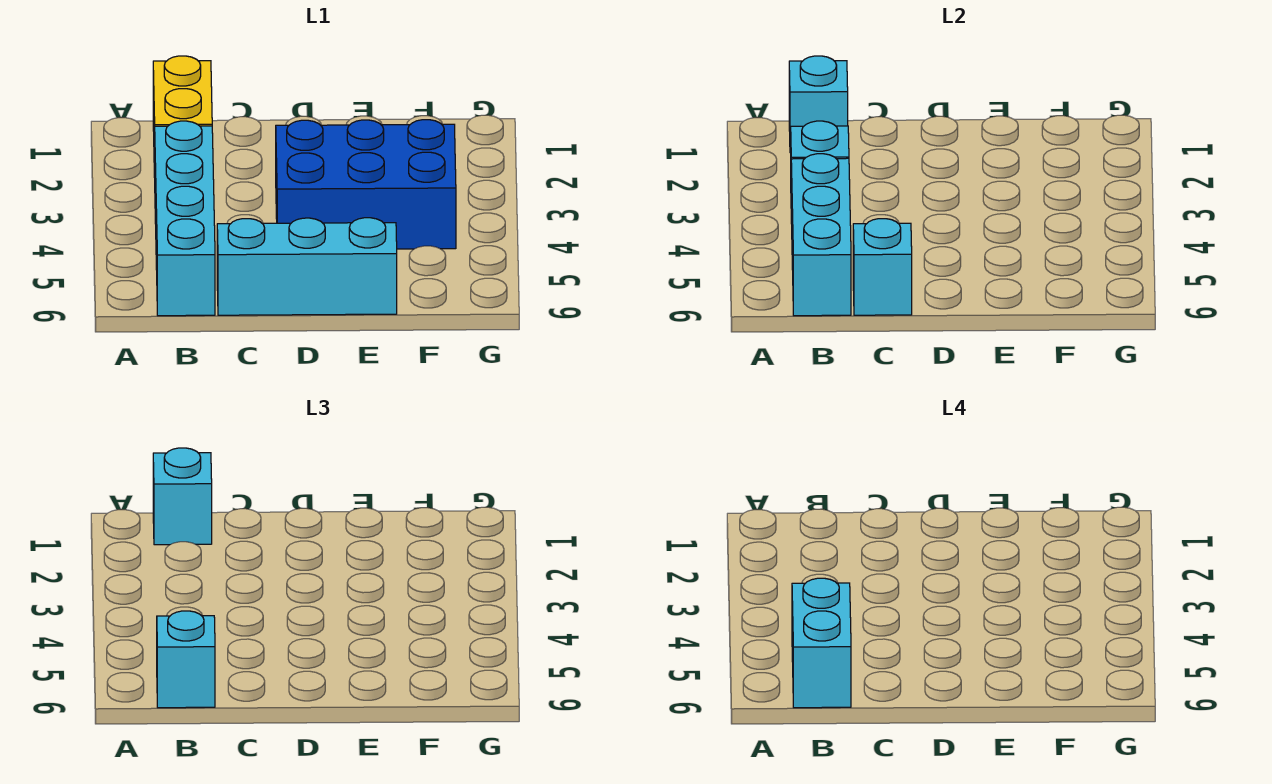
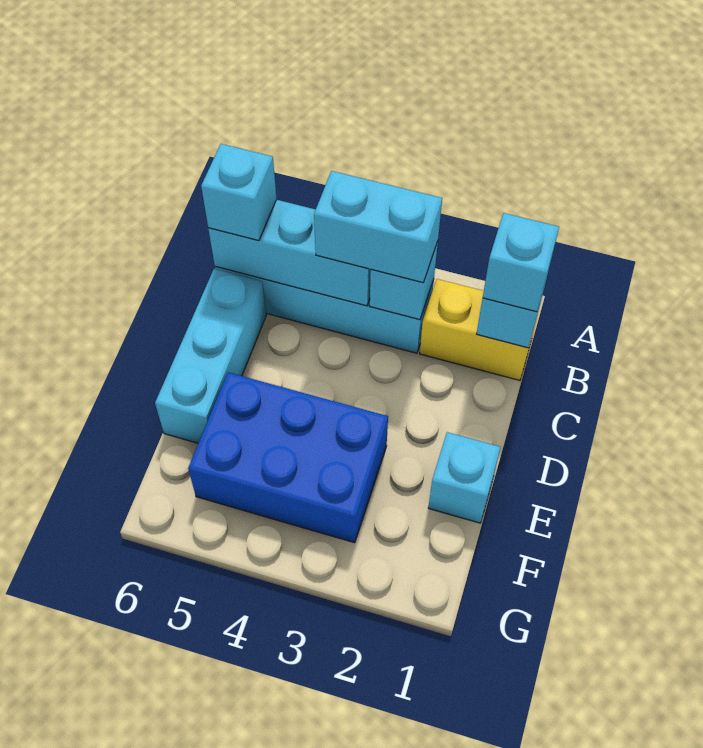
cyan 1x2 brick [792,578,851,708] -> cyan 1x2 brick moved to [314,171,442,283]
cyan 1x1 brick [853,219,912,315] -> cyan 1x1 brick moved to [428,432,501,523]
blue 2x3 brick [276,120,456,249] -> blue 2x3 brick turned to [188,372,388,543]

